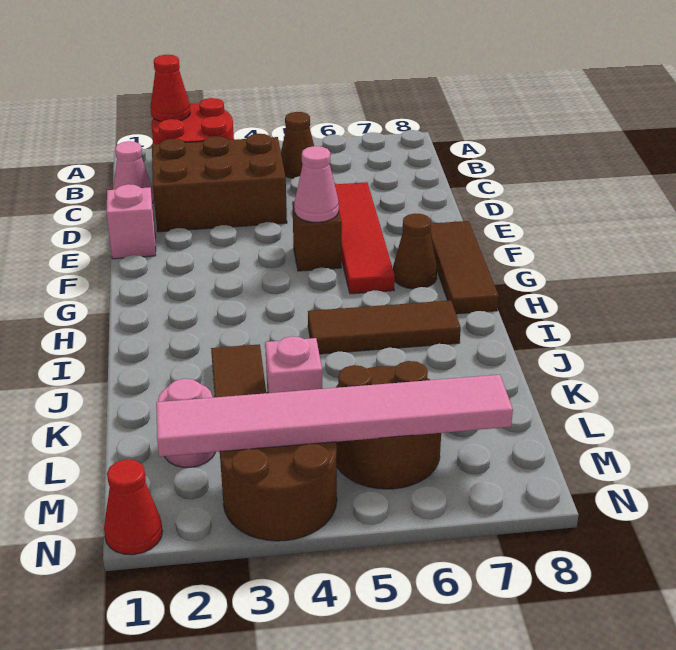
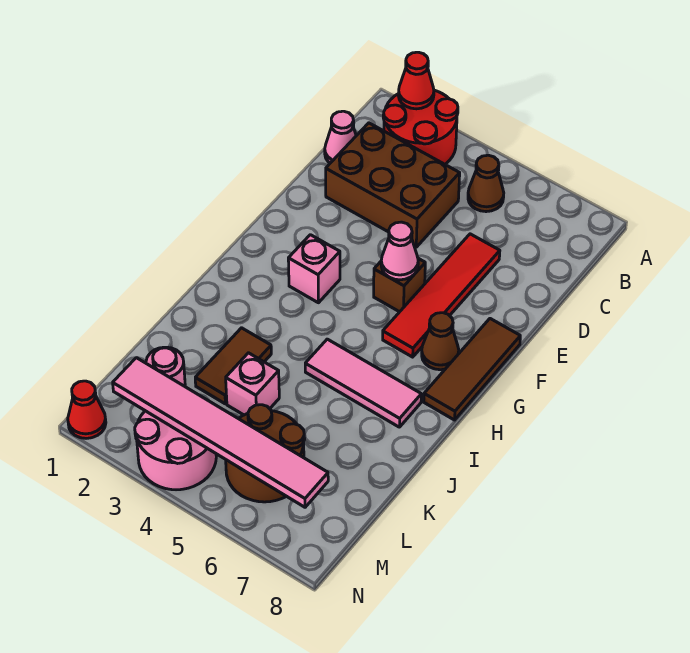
pink 1x1 brick [106,184,156,259] -> pink 1x1 brick moved to [288,235,340,303]
brown 1x3 tile [308,300,461,354] -> pink 1x3 tile [305,339,421,427]
brown 2x2 round brick [220,442,337,541] -> pink 2x2 round brick [135,411,216,490]

